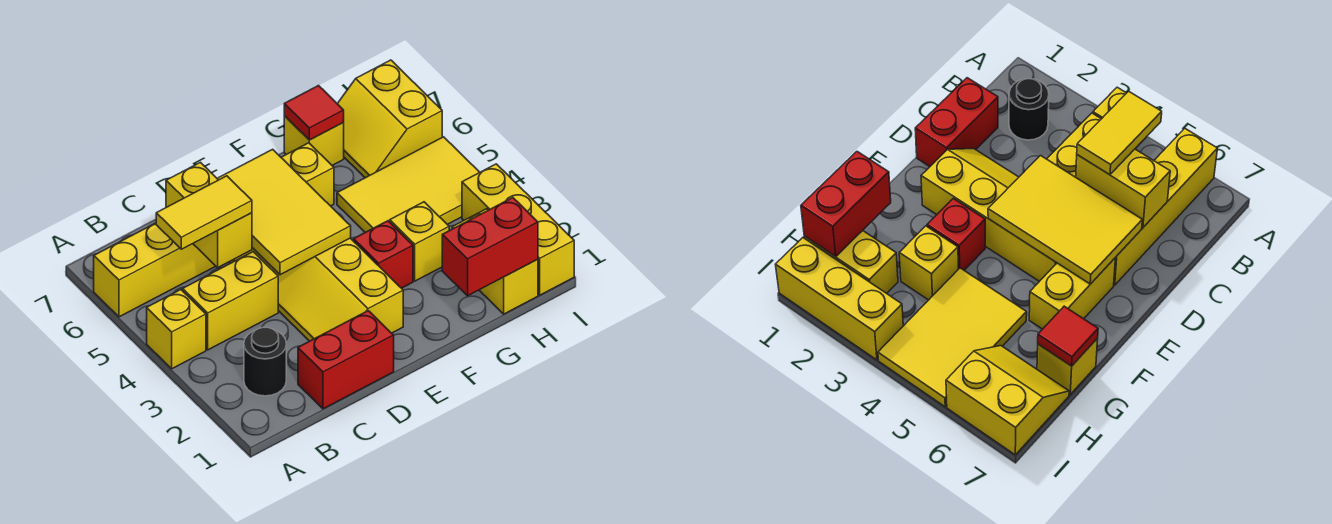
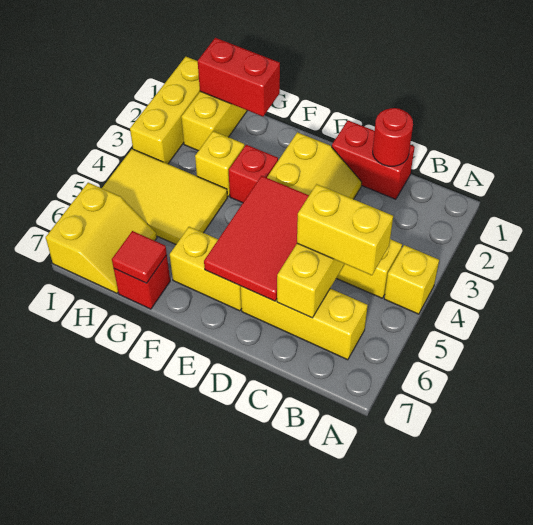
yellow 1x4 brick [94,223,216,317] -> yellow 1x3 brick [241,286,368,360]
black 1x1 round brick [244,328,286,396] -> none
yellow 1x2 tile [156,176,252,249] -> yellow 1x2 brick [297,184,393,275]
none -> red 1x1 round brick [373,108,413,166]
yellow 2x3 tile [217,149,351,275] -> red 2x3 tile [204,176,309,301]
yellow 1x1 brick [284,116,344,165] -> red 1x1 brick [114,255,170,309]

